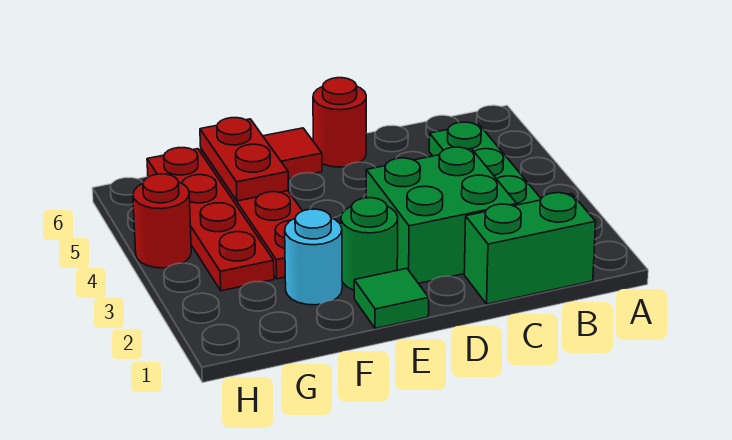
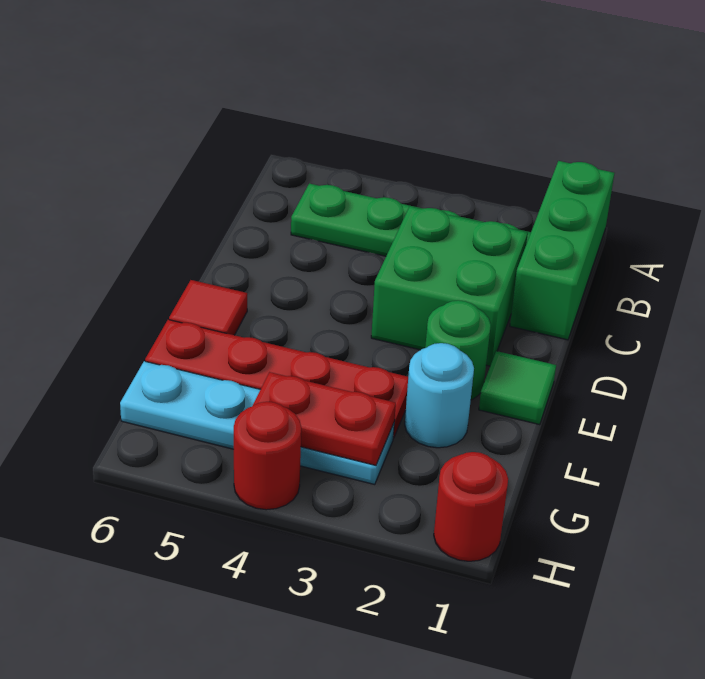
green 1x2 brick [464,193,596,304] -> green 1x3 brick [510,161,614,340]
red 1x1 round brick [313,78,366,167] -> red 1x1 round brick moved to [434,452,508,561]
red 1x2 plate [200,118,288,201] -> red 1x2 plate moved to [253,372,396,465]
red 1x4 plate [147,148,274,291] -> cyan 1x4 plate [120,361,394,484]

